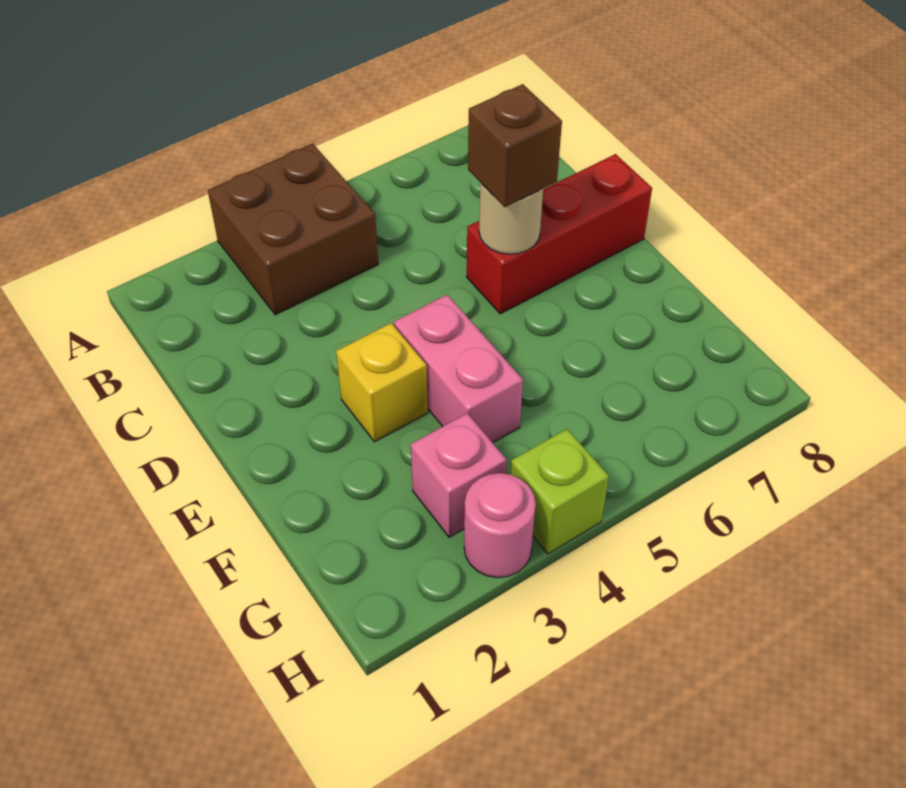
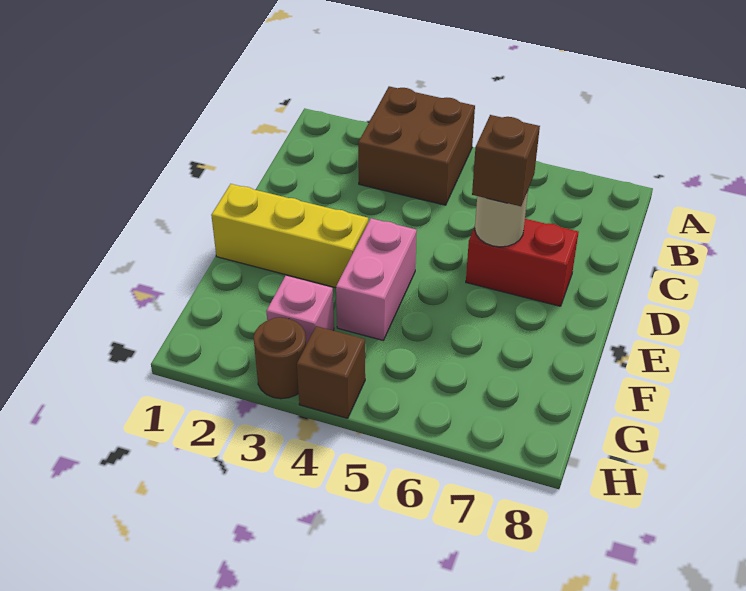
red 1x3 brick [467,154,652,314] -> red 1x2 brick [466,219,579,306]
yellow 1x1 brick [336,323,428,442] -> yellow 1x3 brick [211,184,368,288]
pink 1x1 round brick [464,473,536,578] -> brown 1x1 round brick [254,317,306,399]
lime 1x1 brick [511,429,609,554] -> brown 1x1 brick [297,326,365,418]

